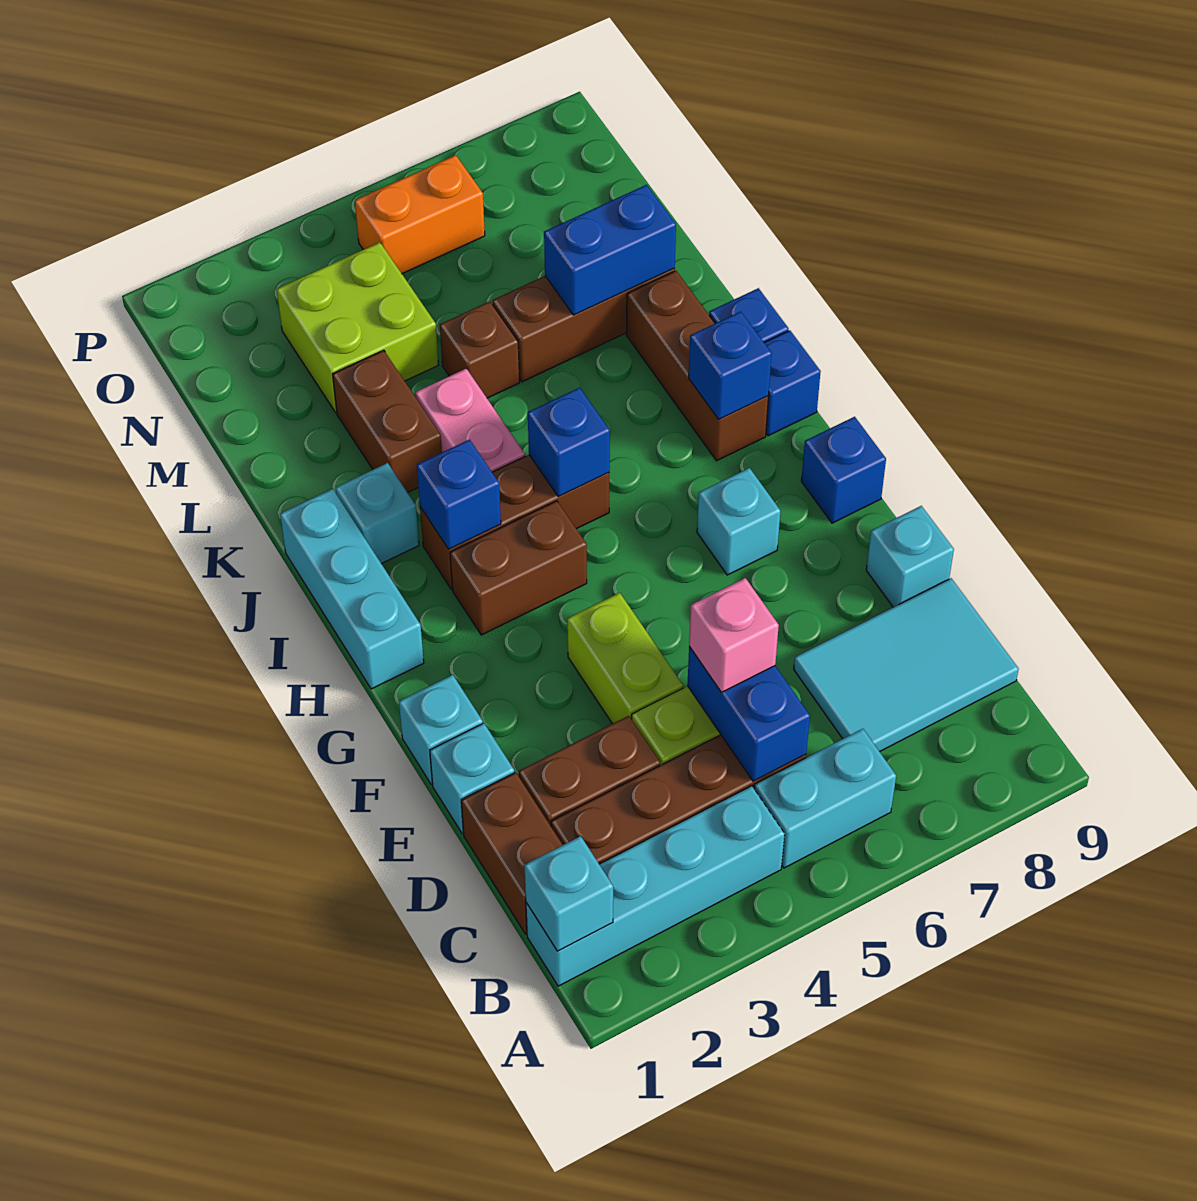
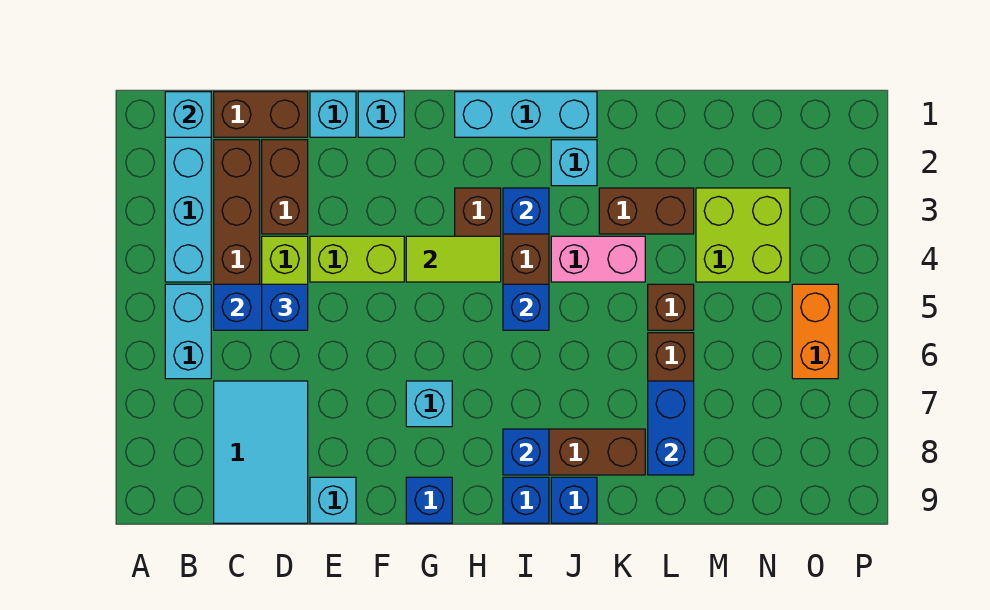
pink 1x1 brick [689,578,779,692] -> blue 1x1 brick [262,284,308,330]
none -> lime 1x2 tile [406,236,501,282]

